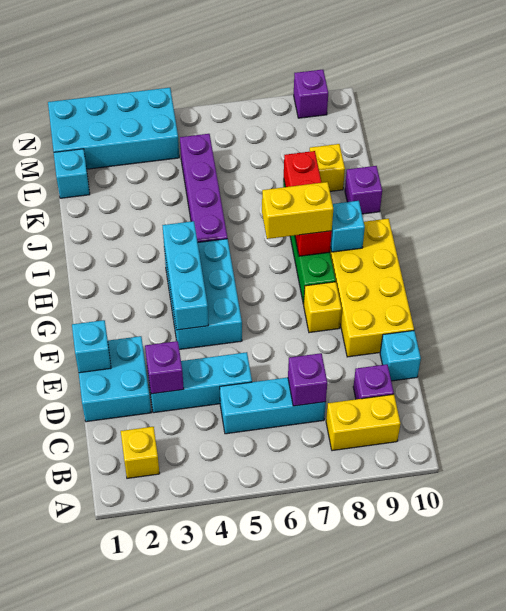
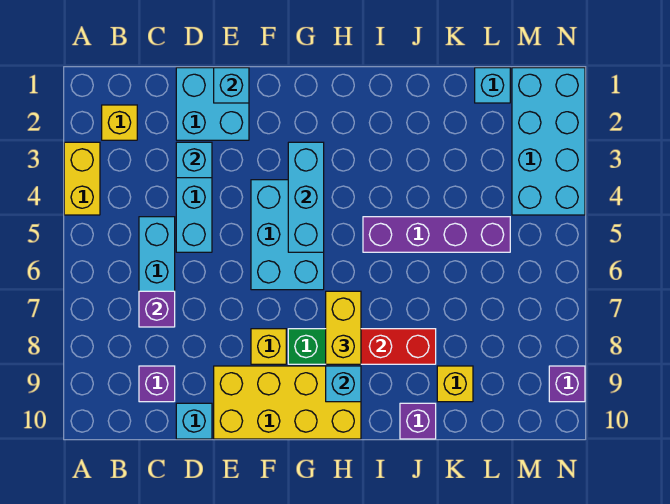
yellow 1x2 brick [326,394,400,451] -> yellow 1x2 brick moved to [64,142,100,215]
purple 1x1 brick [145,341,184,394] -> cyan 1x1 brick [176,142,212,178]
cyan 2x3 brick [164,239,242,350] -> cyan 2x3 brick turned to [251,180,324,290]
cyan 1x3 brick [162,221,208,330] -> cyan 1x3 brick turned to [288,142,324,252]

